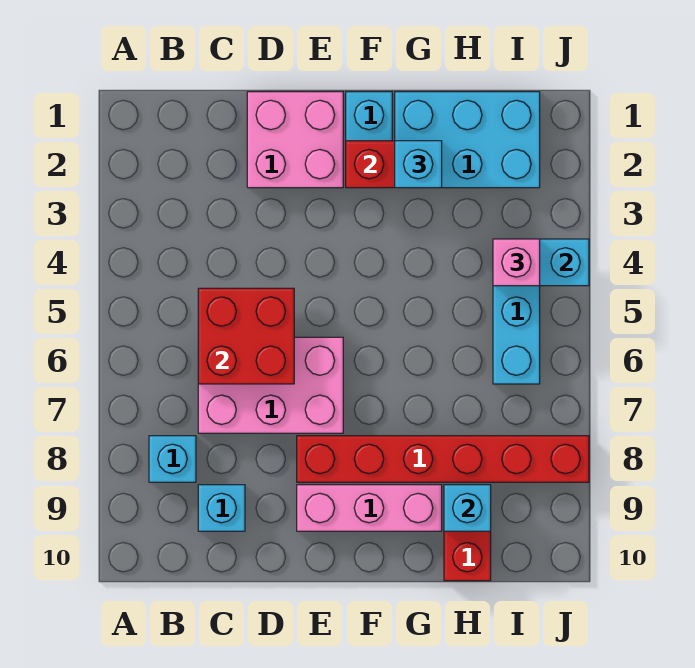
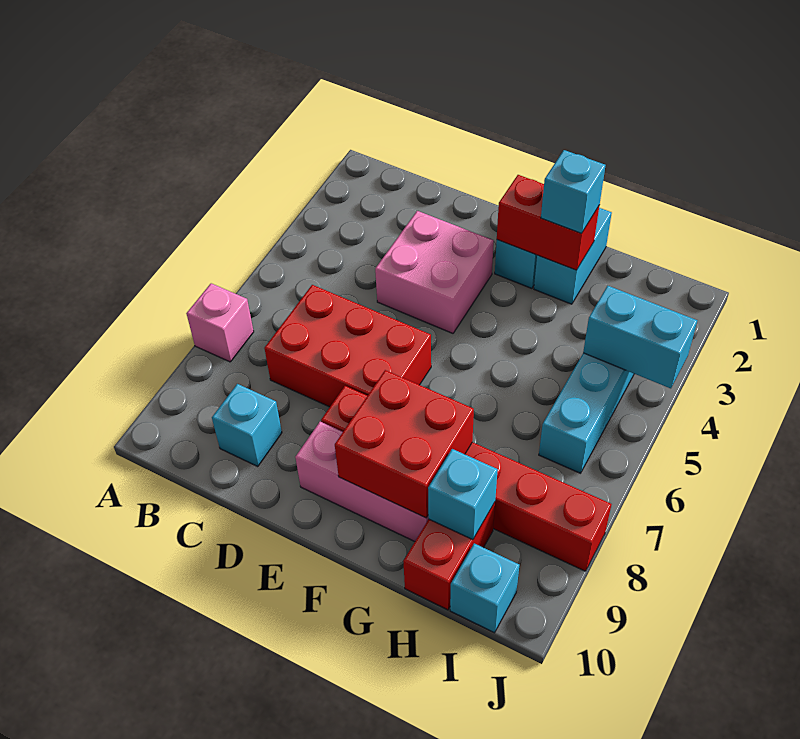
cyan 1x1 brick [149,436,196,482] -> cyan 1x1 brick moved to [450,543,519,633]
red 2x2 brick [198,288,294,384] -> red 2x2 brick moved to [335,370,474,518]
pink 2x3 brick [198,337,343,433] -> red 2x3 brick [264,285,431,407]
pink 2x2 brick [247,92,343,188] -> pink 2x2 brick moved to [375,211,494,333]
cyan 2x3 brick [395,92,540,188] -> cyan 1x2 brick [534,208,612,304]
pink 1x1 brick [493,239,540,286] -> pink 1x1 brick moved to [186,283,254,362]

